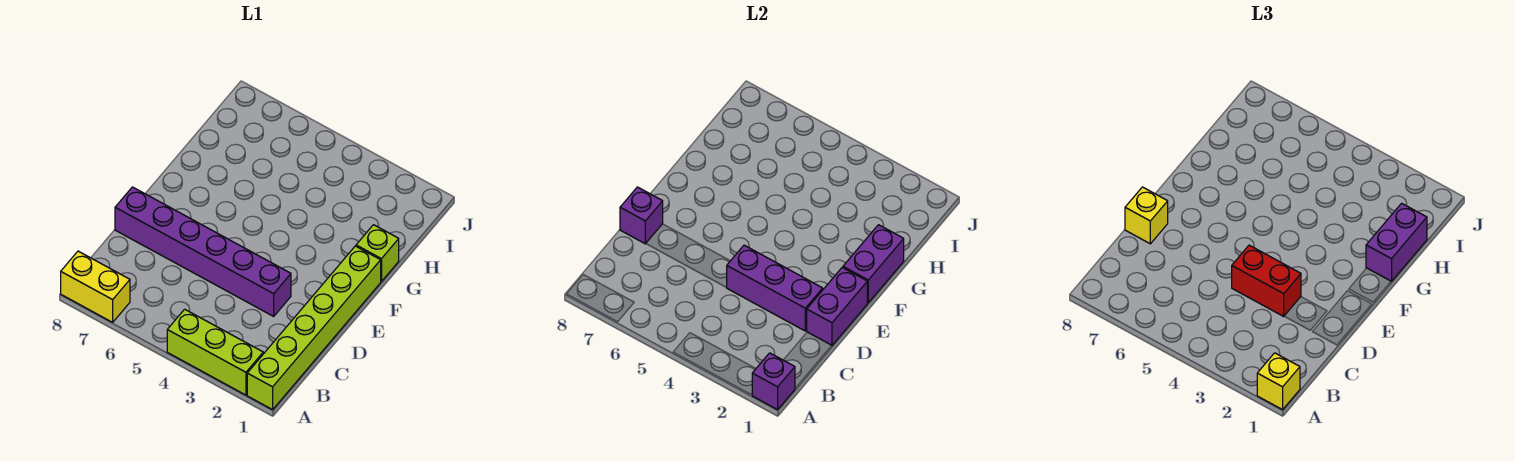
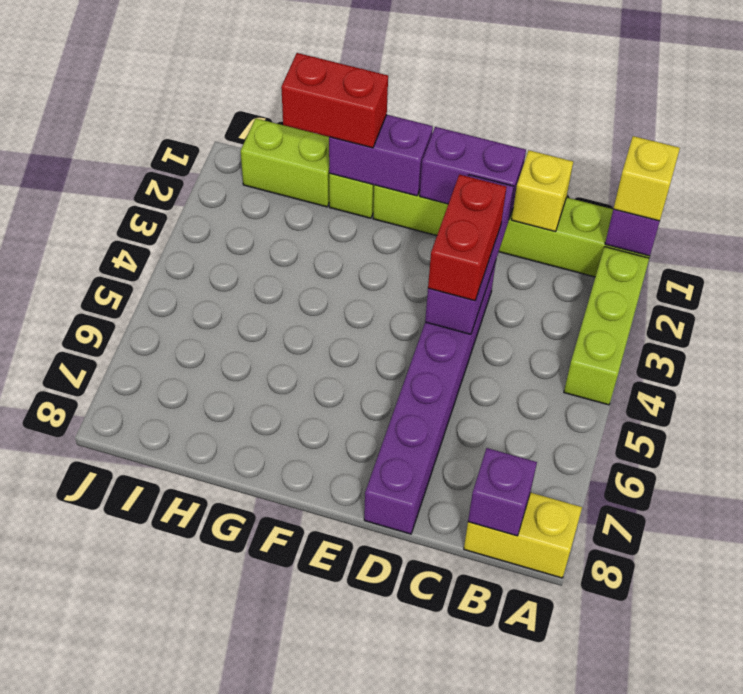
yellow 1x2 brick [61,251,130,322] -> yellow 1x2 brick turned to [464,492,582,578]
purple 1x1 brick [620,187,663,244] -> purple 1x1 brick moved to [468,448,537,536]
yellow 1x1 brick [1125,187,1168,244] -> yellow 1x1 brick moved to [512,150,573,232]
purple 1x2 brick [1366,203,1427,281] -> red 1x2 brick [281,53,388,148]
none -> lime 1x2 brick [241,118,330,207]

